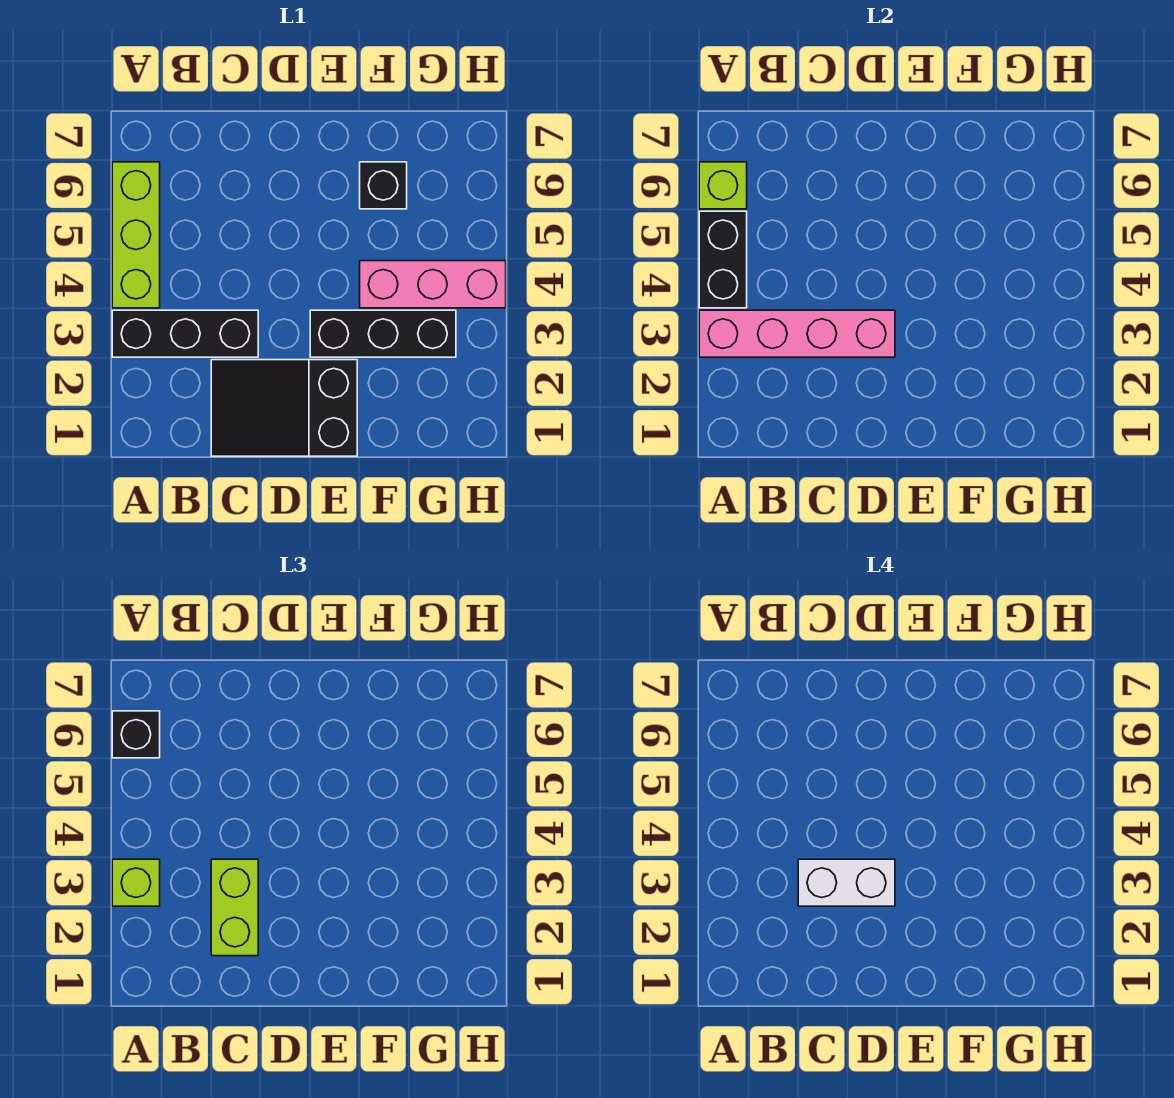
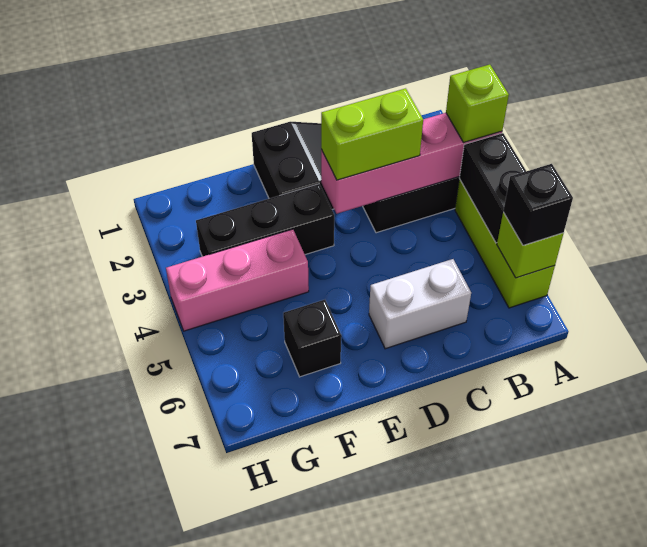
lime 1x2 brick [211,859,258,956] -> lime 1x2 brick turned to [321,88,423,180]
white 1x2 brick [798,859,895,906] -> white 1x2 brick moved to [369,259,471,349]

